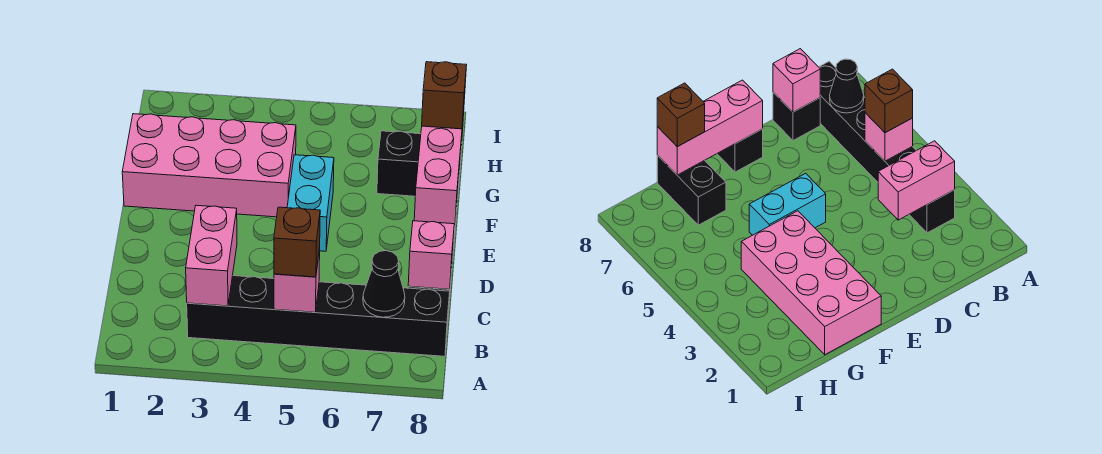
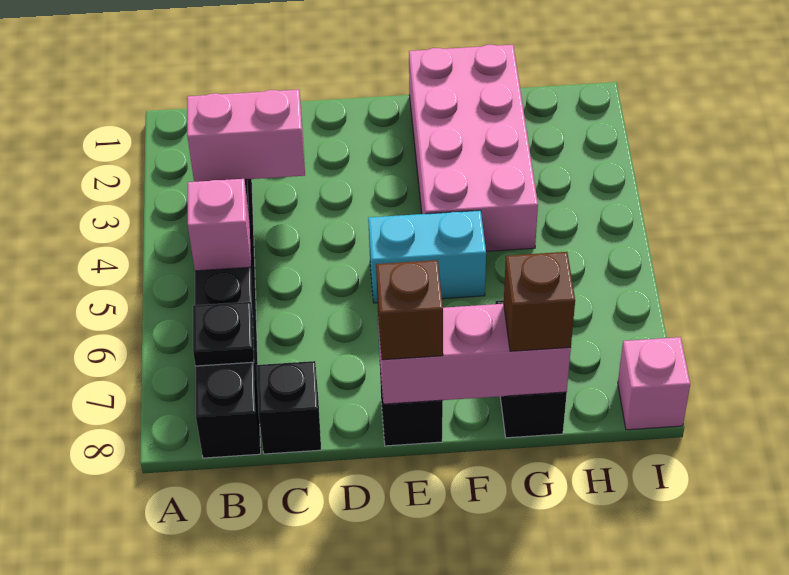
brown 1x1 brick [274,207,320,277] -> brown 1x1 brick moved to [376,260,443,360]
black 1x1 cone [363,251,405,317] -> black 1x1 plate [193,302,254,366]
pink 1x1 brick [408,221,454,289] -> pink 1x1 brick moved to [618,337,690,430]

